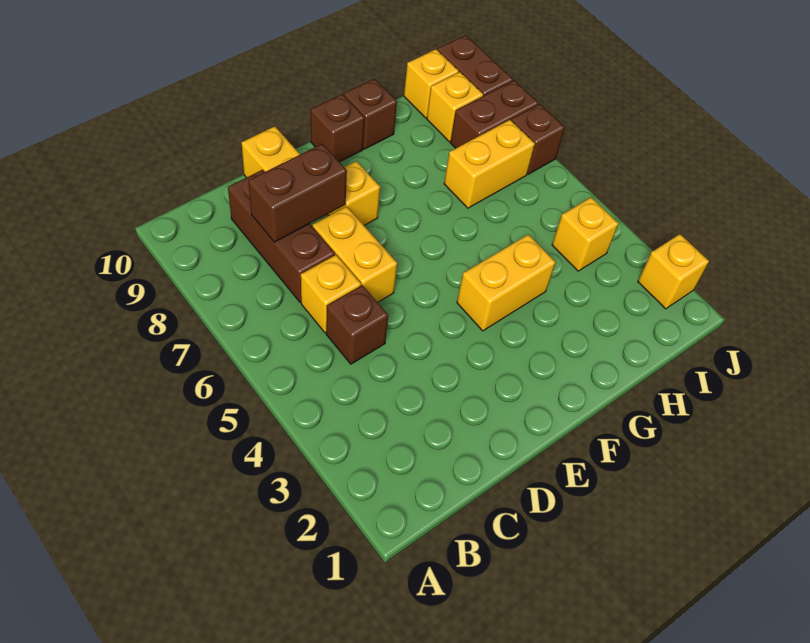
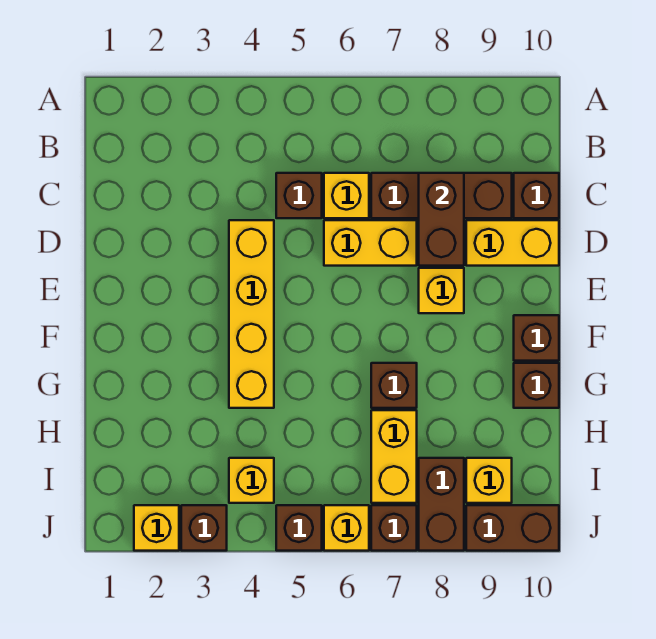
none -> brown 1x1 brick [514,173,559,218]
yellow 1x2 brick [457,234,556,331] -> yellow 1x4 brick [229,220,274,408]
none -> brown 1x1 brick [371,363,417,408]
yellow 1x1 brick [404,49,459,118] -> yellow 1x1 brick moved to [324,505,369,551]
none -> brown 1x1 brick [181,505,227,551]
none -> brown 1x1 brick [276,505,322,551]

